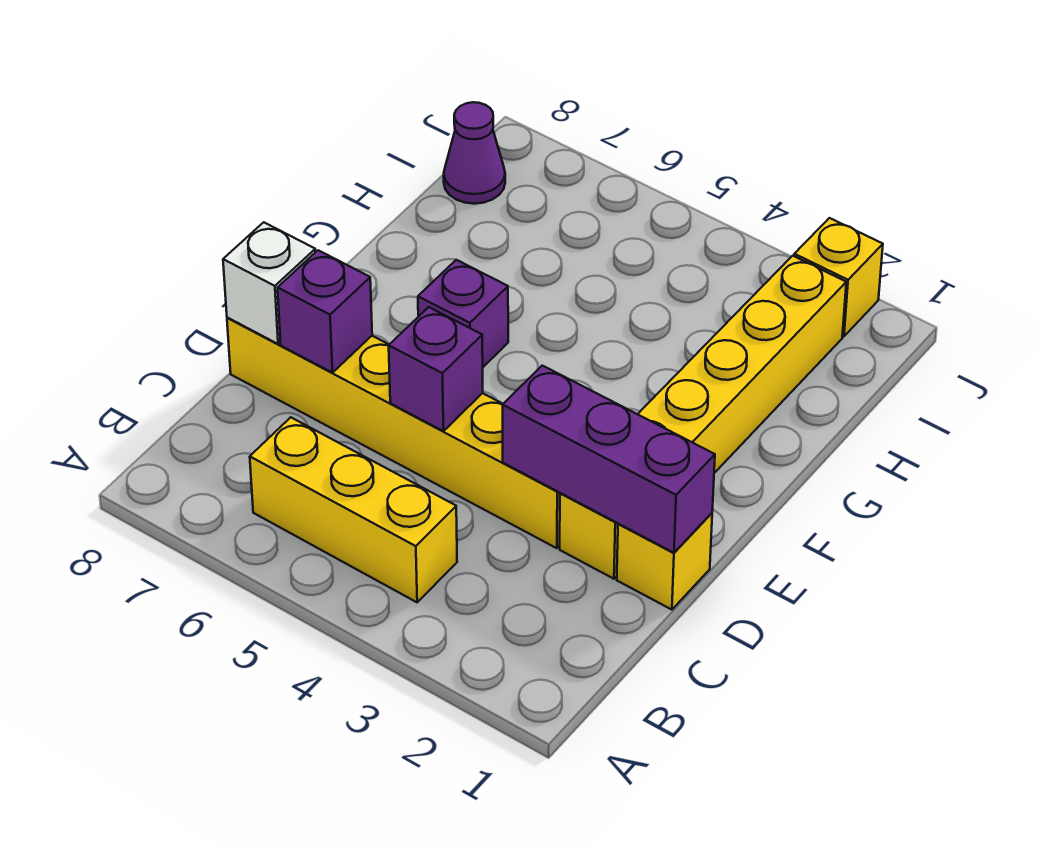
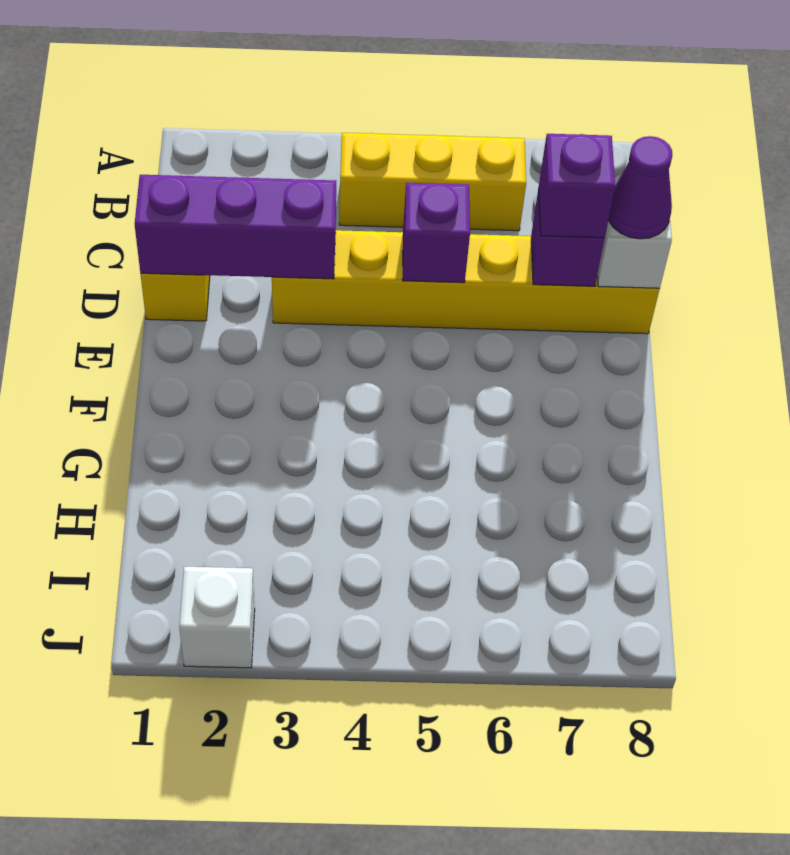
yellow 1x6 brick [560,256,846,579] -> none
purple 1x1 brick [418,260,508,367] -> purple 1x1 brick moved to [539,134,615,238]
purple 1x1 cone [444,102,505,204] -> purple 1x1 cone moved to [608,136,672,239]
yellow 1x1 brick [794,218,883,336] -> white 1x1 brick [179,567,255,668]

